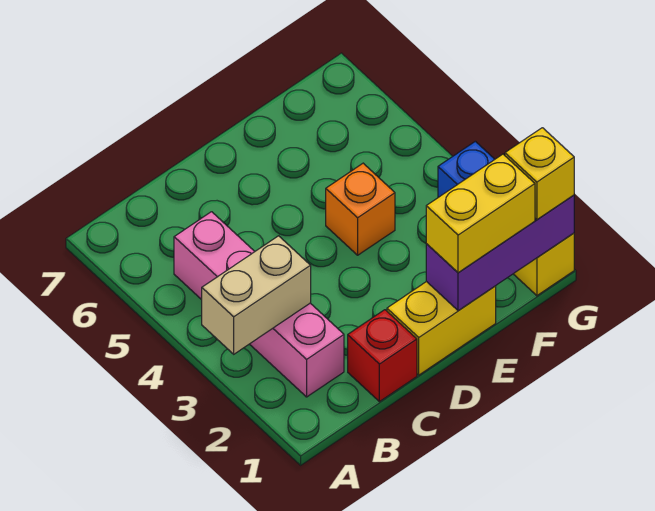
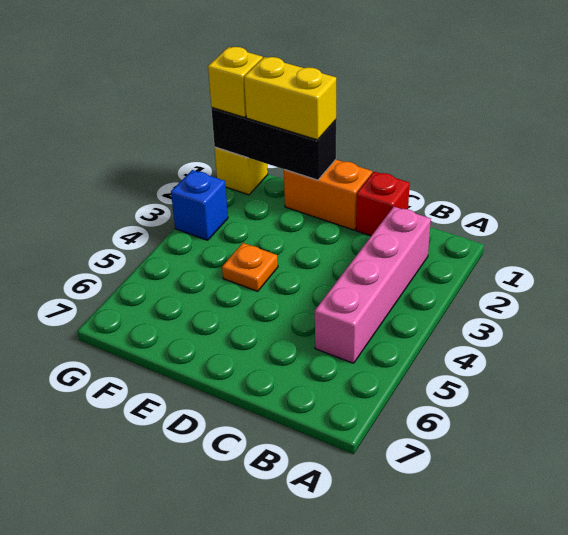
tan 1x2 brick [202,236,311,354] -> none
yellow 1x2 brick [387,281,496,375] -> orange 1x2 brick [284,160,372,230]
purple 1x3 brick [426,195,574,311] -> black 1x3 brick [211,108,336,180]
orange 1x1 brick [326,163,395,255] -> orange 1x1 plate [222,243,278,291]

